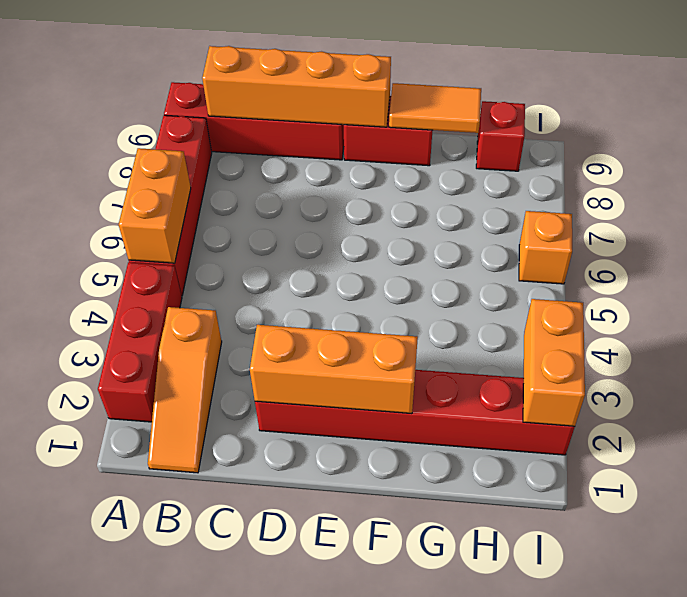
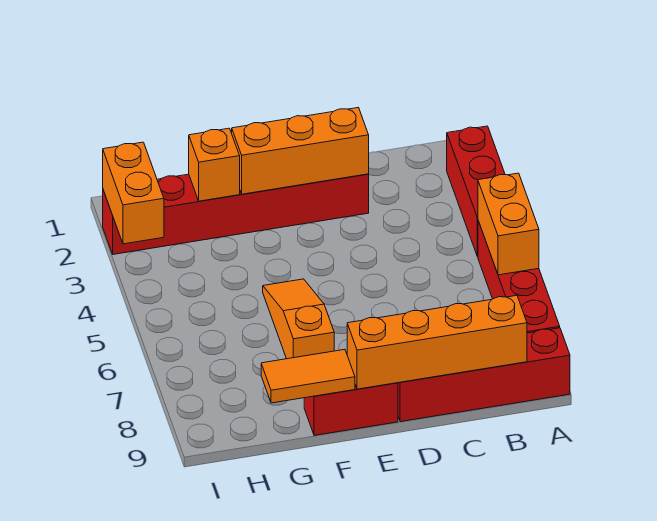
orange 1x3 slope [148,307,222,473] -> orange 1x3 slope moved to [263,279,334,359]
red 1x1 brick [476,101,525,171] -> none
orange 1x1 brick [519,211,572,284] -> orange 1x1 brick moved to [189,128,240,201]

